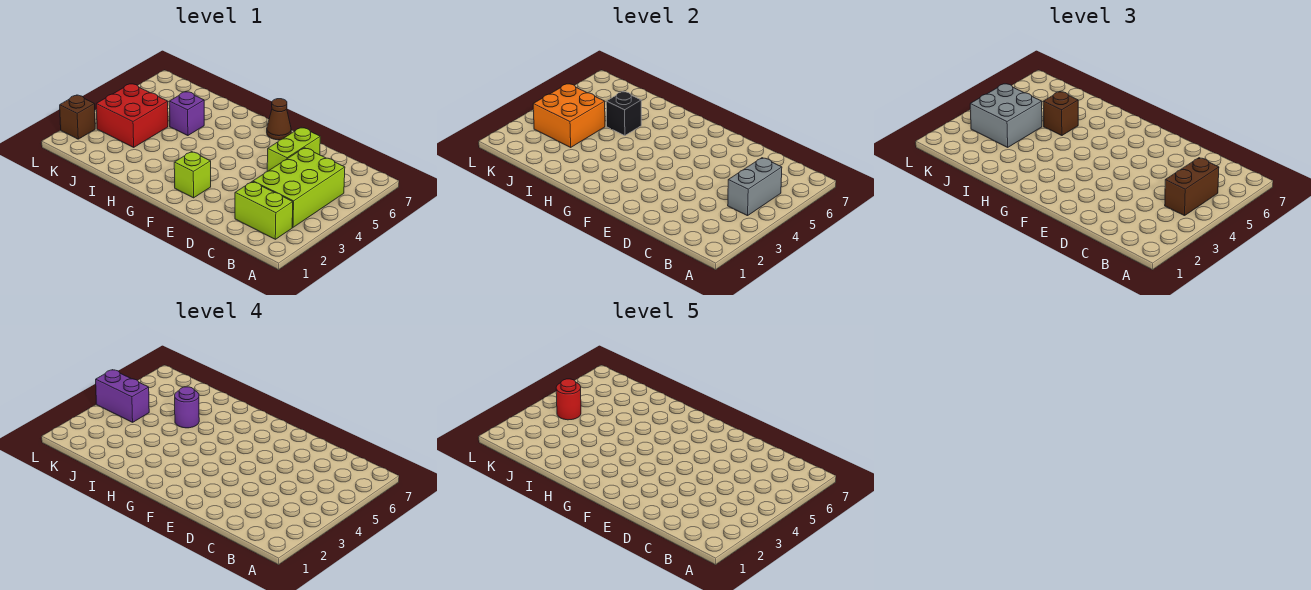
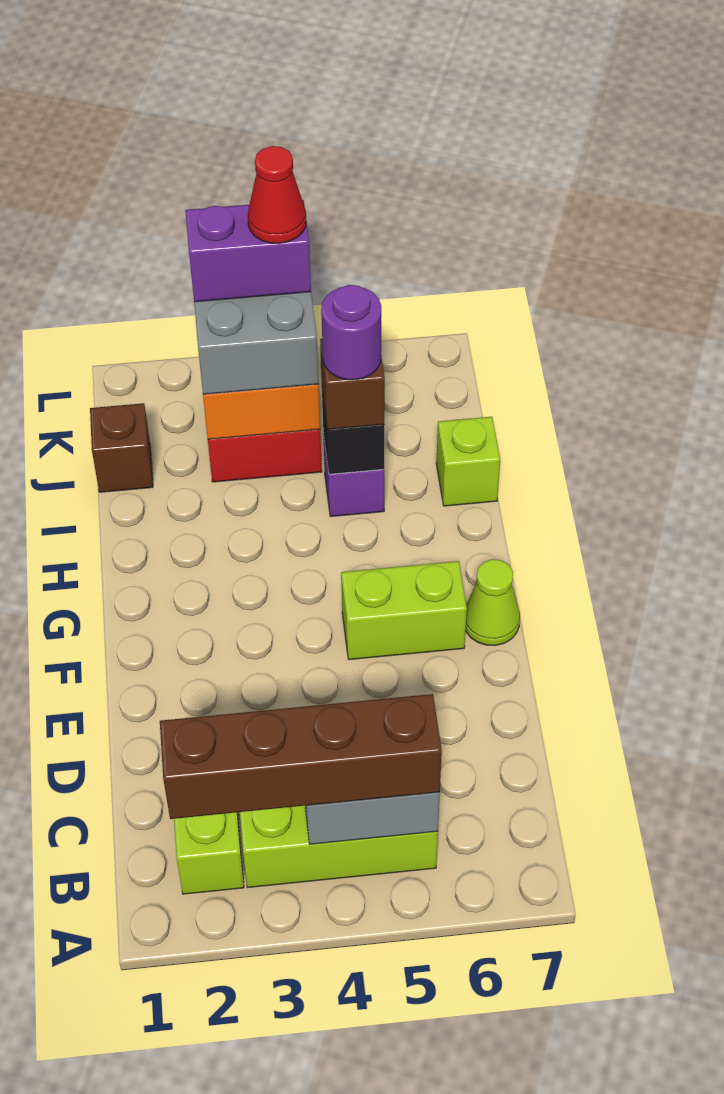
brown 1x2 brick [1165,158,1219,216] -> brown 1x4 brick [160,694,442,819]
lime 1x2 brick [267,127,320,171] -> lime 1x2 brick moved to [341,561,467,660]
lime 1x1 brick [174,152,211,198] -> lime 1x1 brick moved to [436,417,500,506]
brown 1x1 cone [267,99,291,140] -> lime 1x1 cone [465,559,520,646]
purple 1x2 brick [96,370,149,422] -> purple 1x2 brick turned to [185,200,311,302]
red 1x1 round brick [556,379,581,420] -> red 1x1 cone [248,146,306,243]
brown 1x1 brick [60,95,95,139] -> brown 1x1 brick moved to [90,403,153,492]

